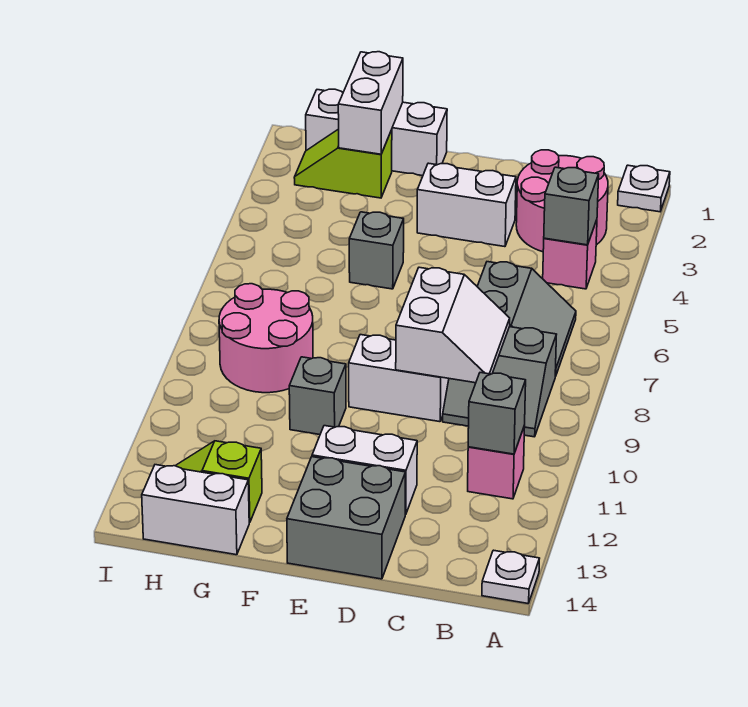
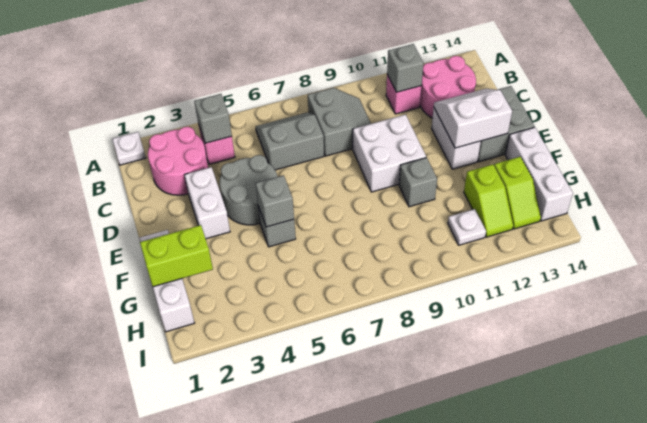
white 1x1 plate [482,550,540,603] -> white 1x1 plate moved to [448,209,486,245]
white 2x2 slope [396,267,510,383] -> white 2x2 slope moved to [434,89,512,148]
none -> grey 2x2 round brick [220,155,278,225]
white 1x2 brick [349,335,449,422] -> white 2x2 brick [353,115,426,192]
none -> grey 1x1 brick [255,175,294,227]
white 1x2 brick [338,52,403,154] -> lime 1x2 brick [140,225,213,287]
lime 1x2 slope [294,129,392,198] -> lime 1x2 slope moved to [464,164,513,237]
pink 2x2 round brick [219,284,313,393] -> pink 2x2 round brick moved to [420,56,476,118]
white 1x2 brick [142,465,249,555] -> white 1x3 brick [505,127,573,221]

